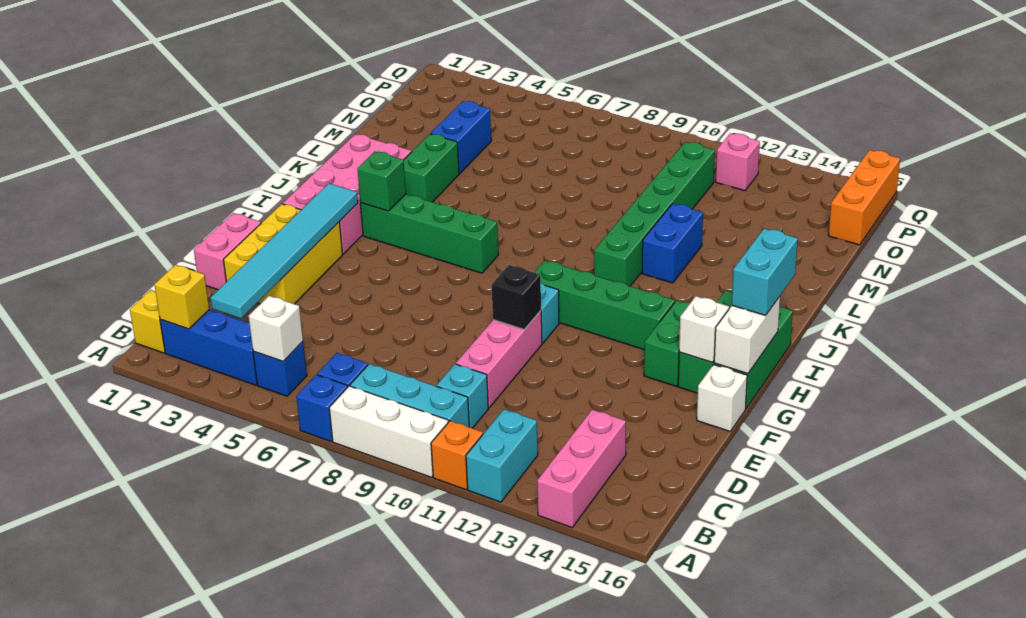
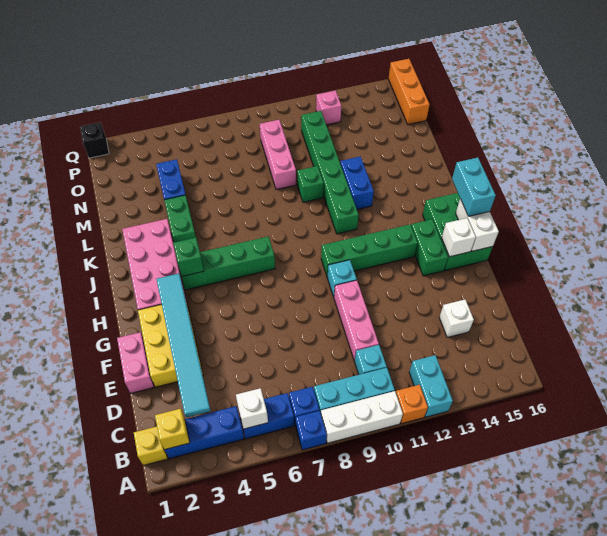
pink 1x3 brick [537,410,626,527] -> pink 1x3 brick moved to [260,120,296,189]
blue 1x1 brick [253,342,307,396] -> blue 1x2 brick [240,393,294,439]
black 1x1 brick [492,265,541,330] -> black 1x1 brick moved to [80,122,109,158]
white 1x1 brick [697,365,747,431] -> white 1x1 brick moved to [439,300,474,337]
none -> green 1x1 brick [297,166,324,202]

